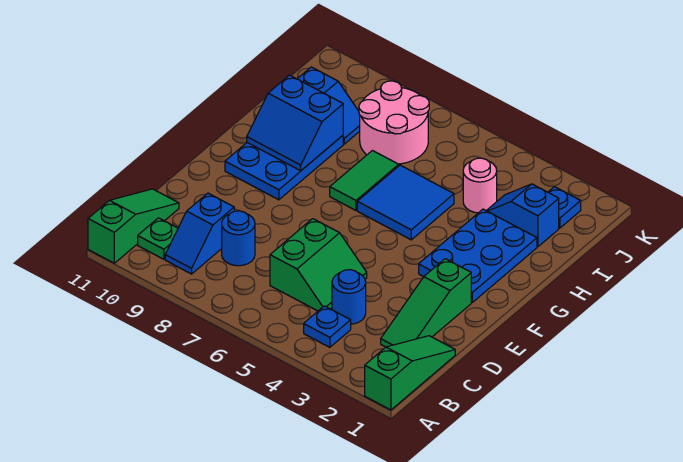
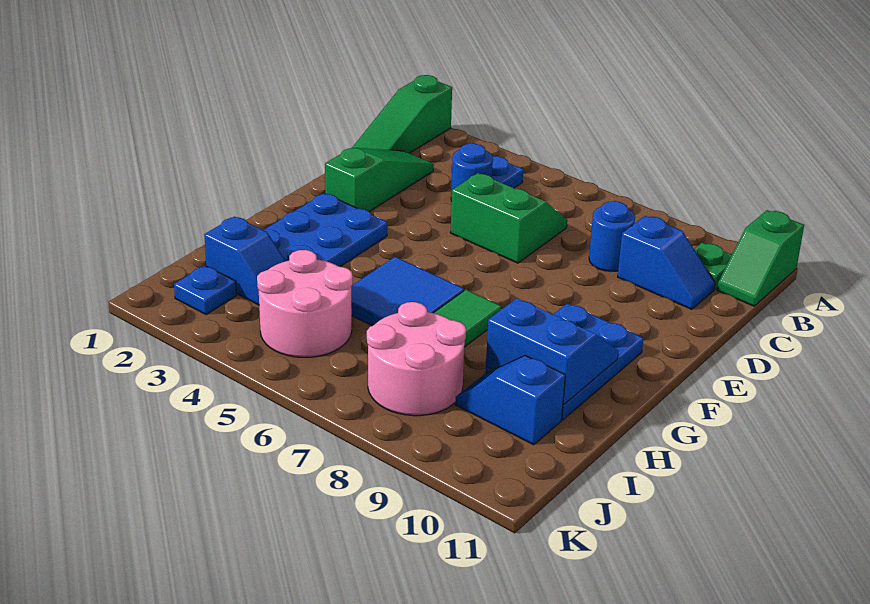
green 1x3 slope [88,189,179,263] -> green 1x2 slope [717,210,804,306]
blue 1x2 slope [165,193,234,274] -> blue 1x2 slope turned to [618,216,715,309]
green 2x2 slope [270,219,367,311] -> green 2x2 slope turned to [450,173,567,263]
pink 1x1 round brick [463,158,497,213] -> pink 2x2 round brick [257,250,353,357]

